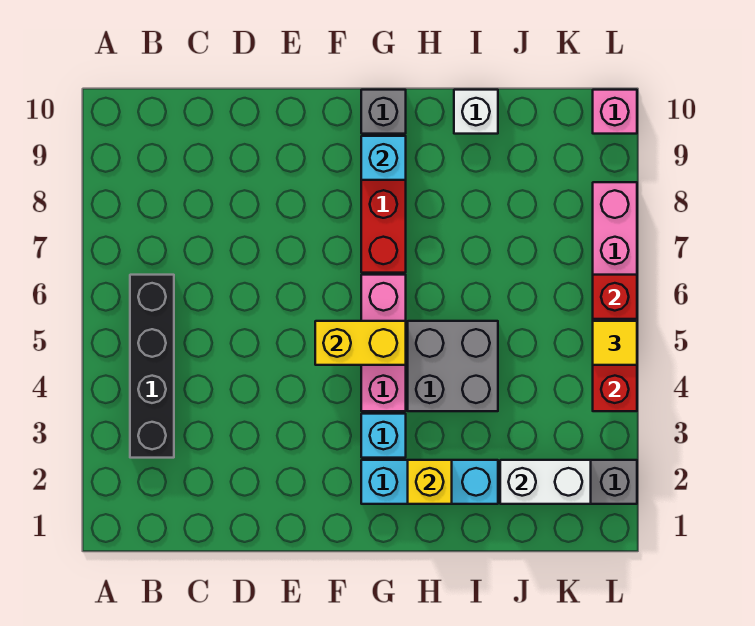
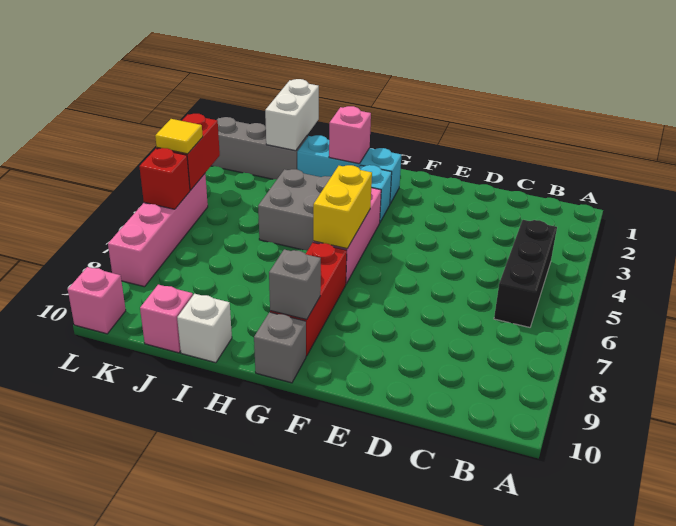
black 1x4 brick [130,275,174,458] -> black 1x3 brick [494,220,557,327]
yellow 1x2 brick [315,321,406,365] -> yellow 1x2 brick turned to [313,165,372,249]
cyan 1x1 brick [361,136,406,180] -> grey 1x1 brick [269,249,321,319]
yellow 1x1 brick [408,460,452,504] -> pink 1x1 brick [329,106,371,164]
white 1x2 brick [500,460,591,504] -> white 1x2 brick turned to [265,79,319,151]
none -> pink 1x1 brick [140,285,193,353]

